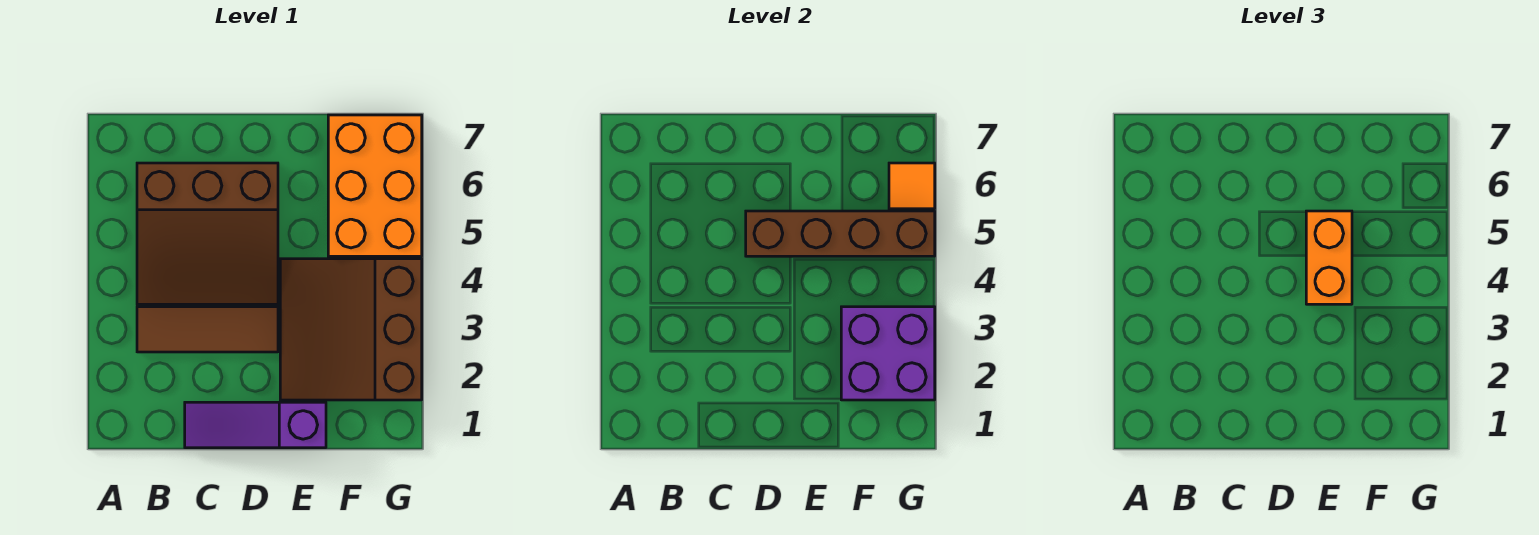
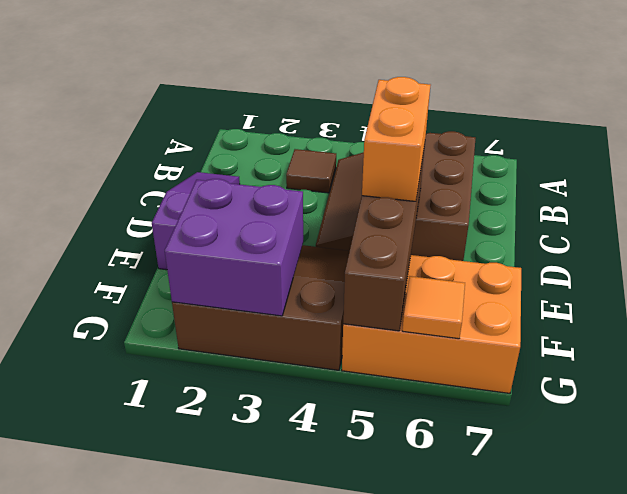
brown 1x3 tile [137,307,278,352] -> brown 1x1 tile [286,149,336,193]
orange 1x2 brick [1306,211,1352,304] -> orange 1x2 brick turned to [362,77,430,201]

